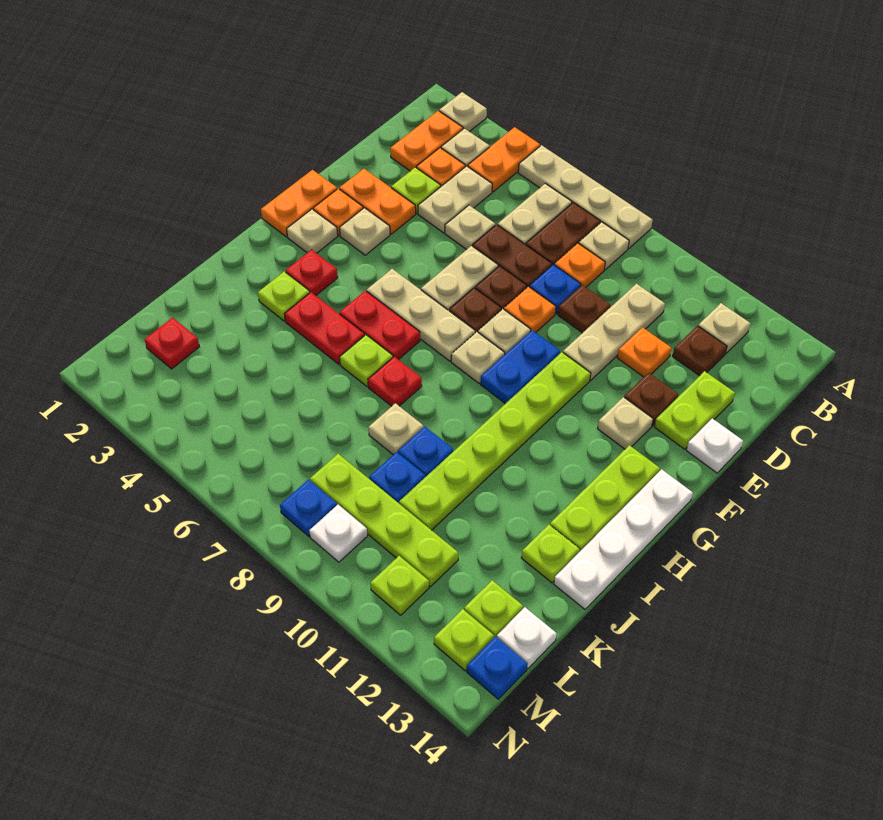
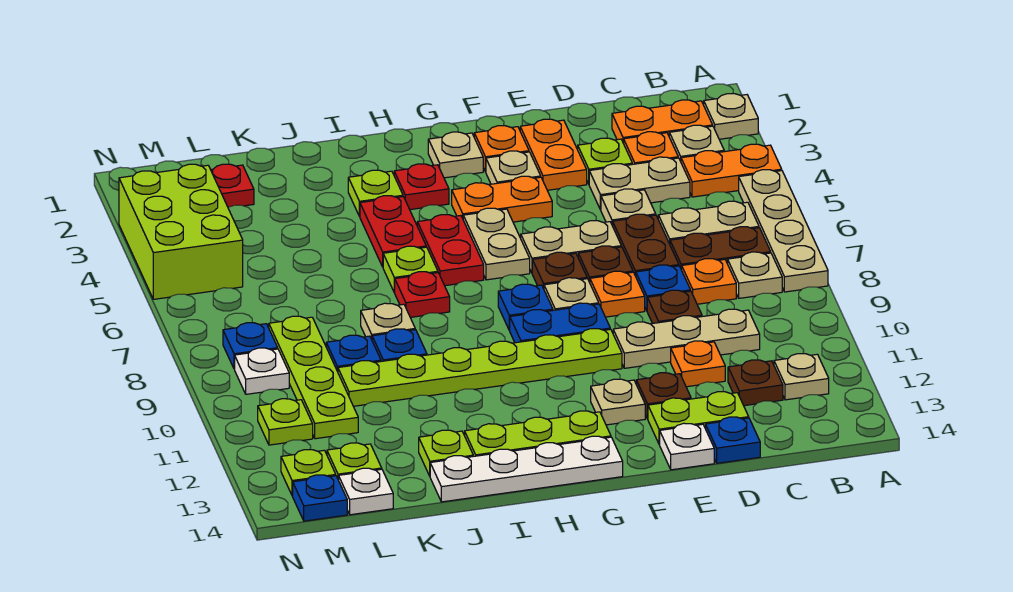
none -> blue 1x1 plate [706,417,760,463]
orange 1x2 plate [261,170,337,237] -> orange 1x2 plate moved to [452,176,552,222]
tan 1x3 plate [367,269,475,361] -> tan 1x2 plate [463,208,530,280]
tan 1x1 plate [451,332,505,383] -> blue 1x1 plate [498,284,553,330]
none -> lime 2x3 brick [119,164,243,299]

